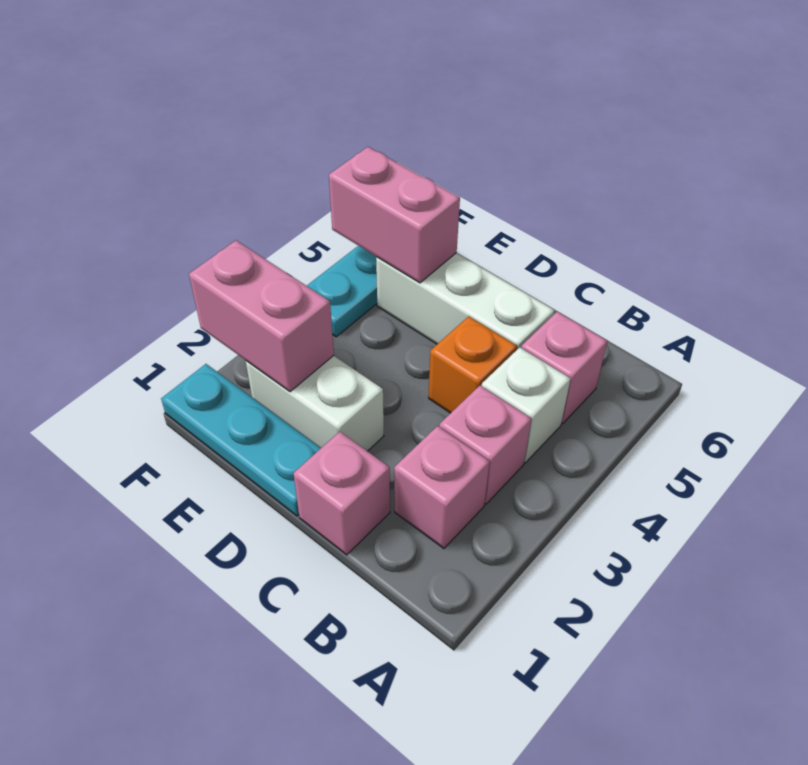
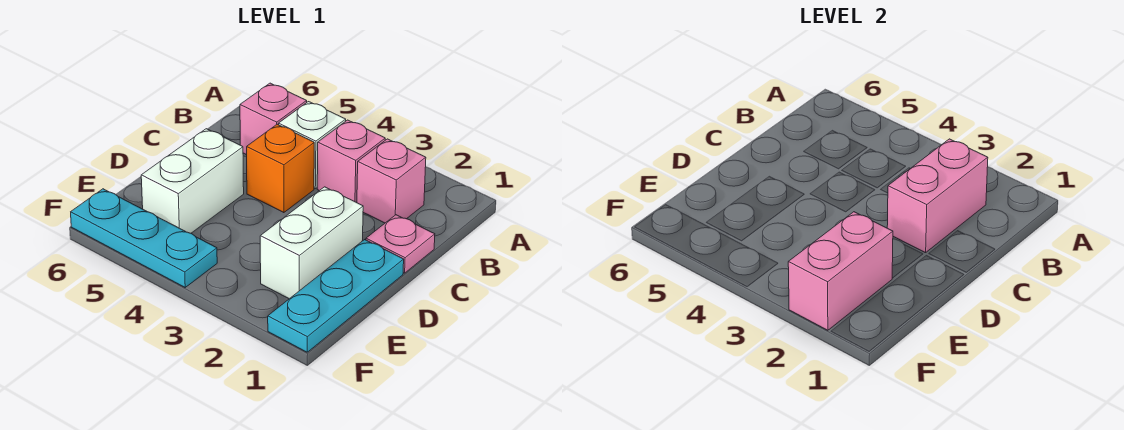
pink 1x1 brick [293,432,390,555] -> pink 1x1 plate [366,215,435,273]
white 1x3 brick [376,253,555,349] -> white 1x2 brick [141,129,244,233]
pink 1x2 brick [329,147,460,283] -> pink 1x2 brick moved to [887,139,988,253]

